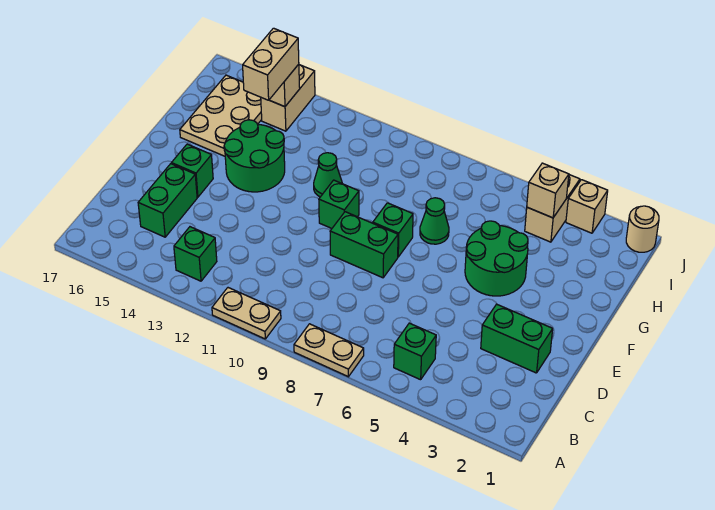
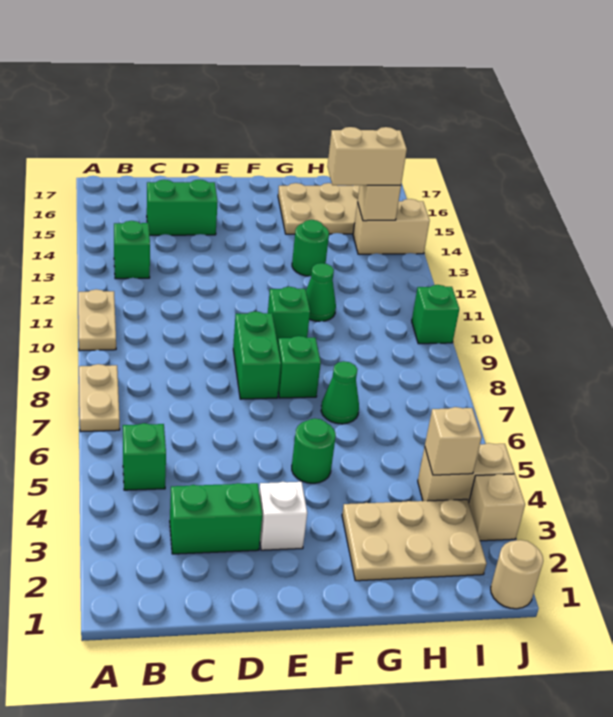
green 1x2 brick [481,304,553,373] -> green 1x2 brick turned to [170,483,262,554]
none -> white 1x1 brick [259,482,307,550]
green 1x1 brick [172,144,213,197] -> green 1x1 brick moved to [412,285,459,344]
green 2x2 round brick [465,221,528,296] -> green 1x1 round brick [292,418,336,483]
green 2x2 round brick [224,120,285,192] -> green 1x1 round brick [292,220,329,276]
none -> tan 2x3 plate [342,499,487,581]

